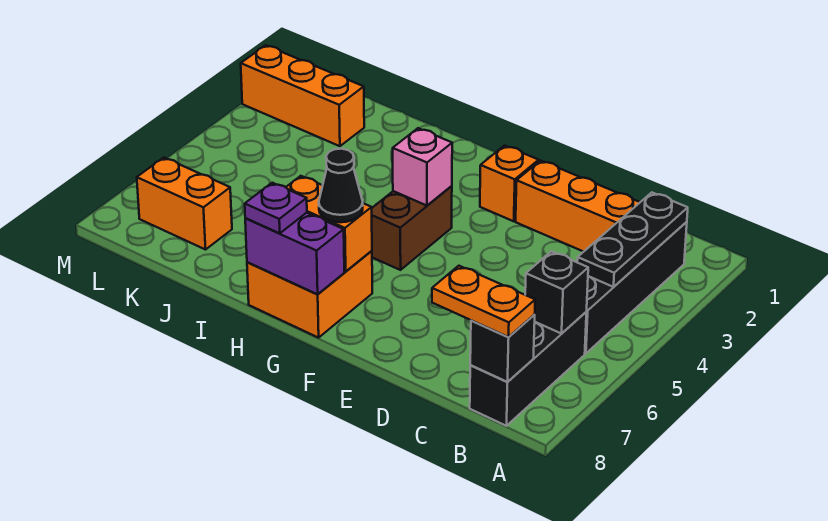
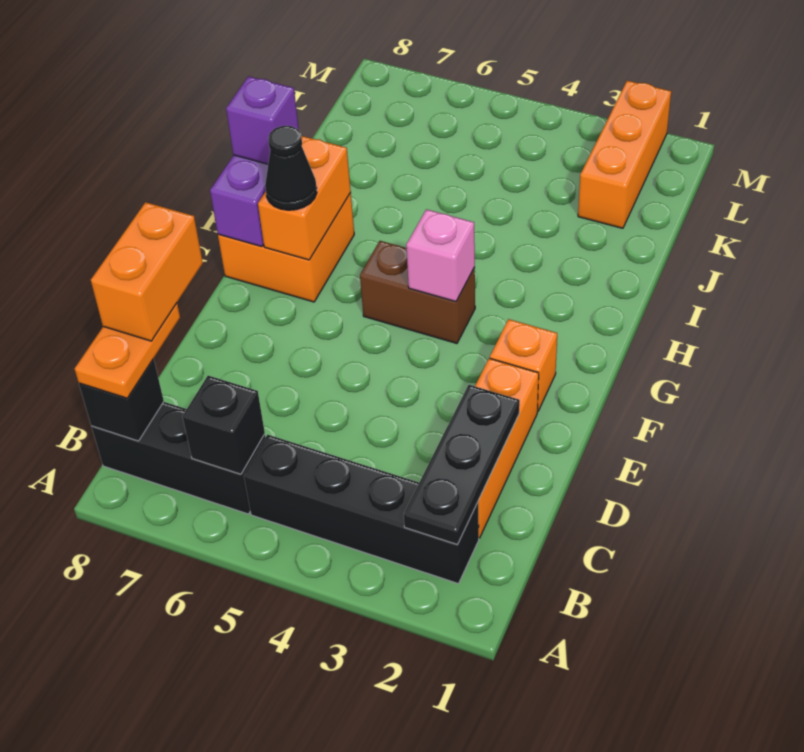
black 1x3 plate [577,193,688,287] -> black 1x3 plate turned to [404,385,520,545]
purple 1x1 plate [245,183,307,233] -> purple 1x1 brick [226,76,299,164]
orange 1x2 brick [137,158,232,250] -> orange 1x2 brick moved to [91,202,203,341]

